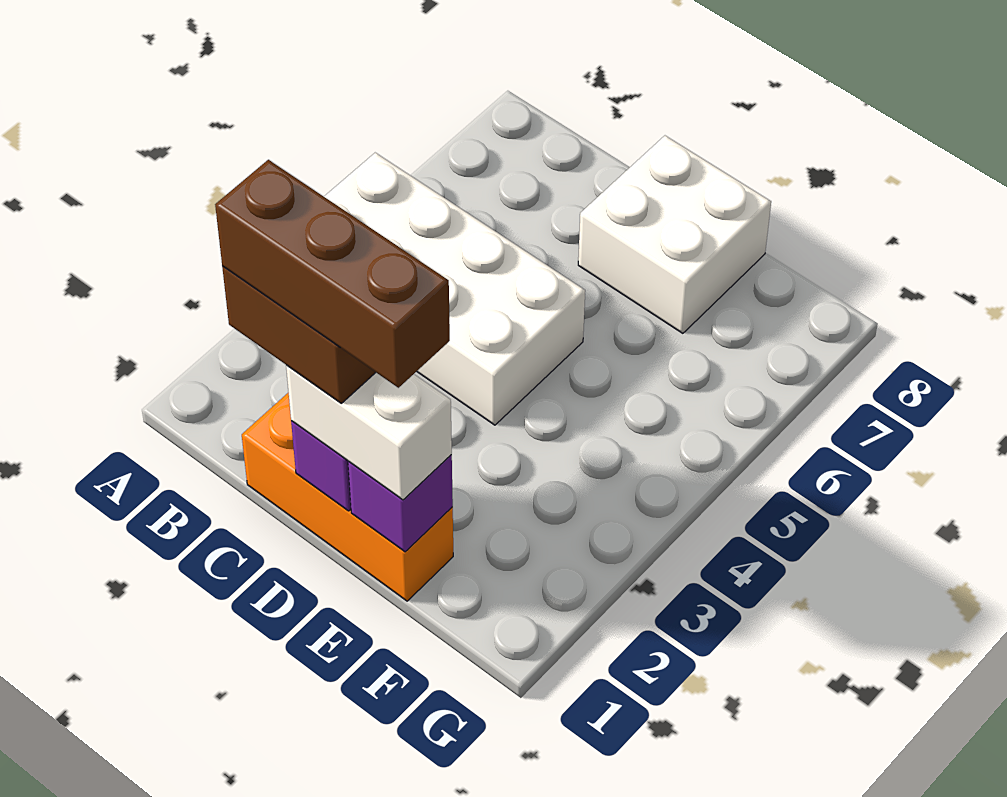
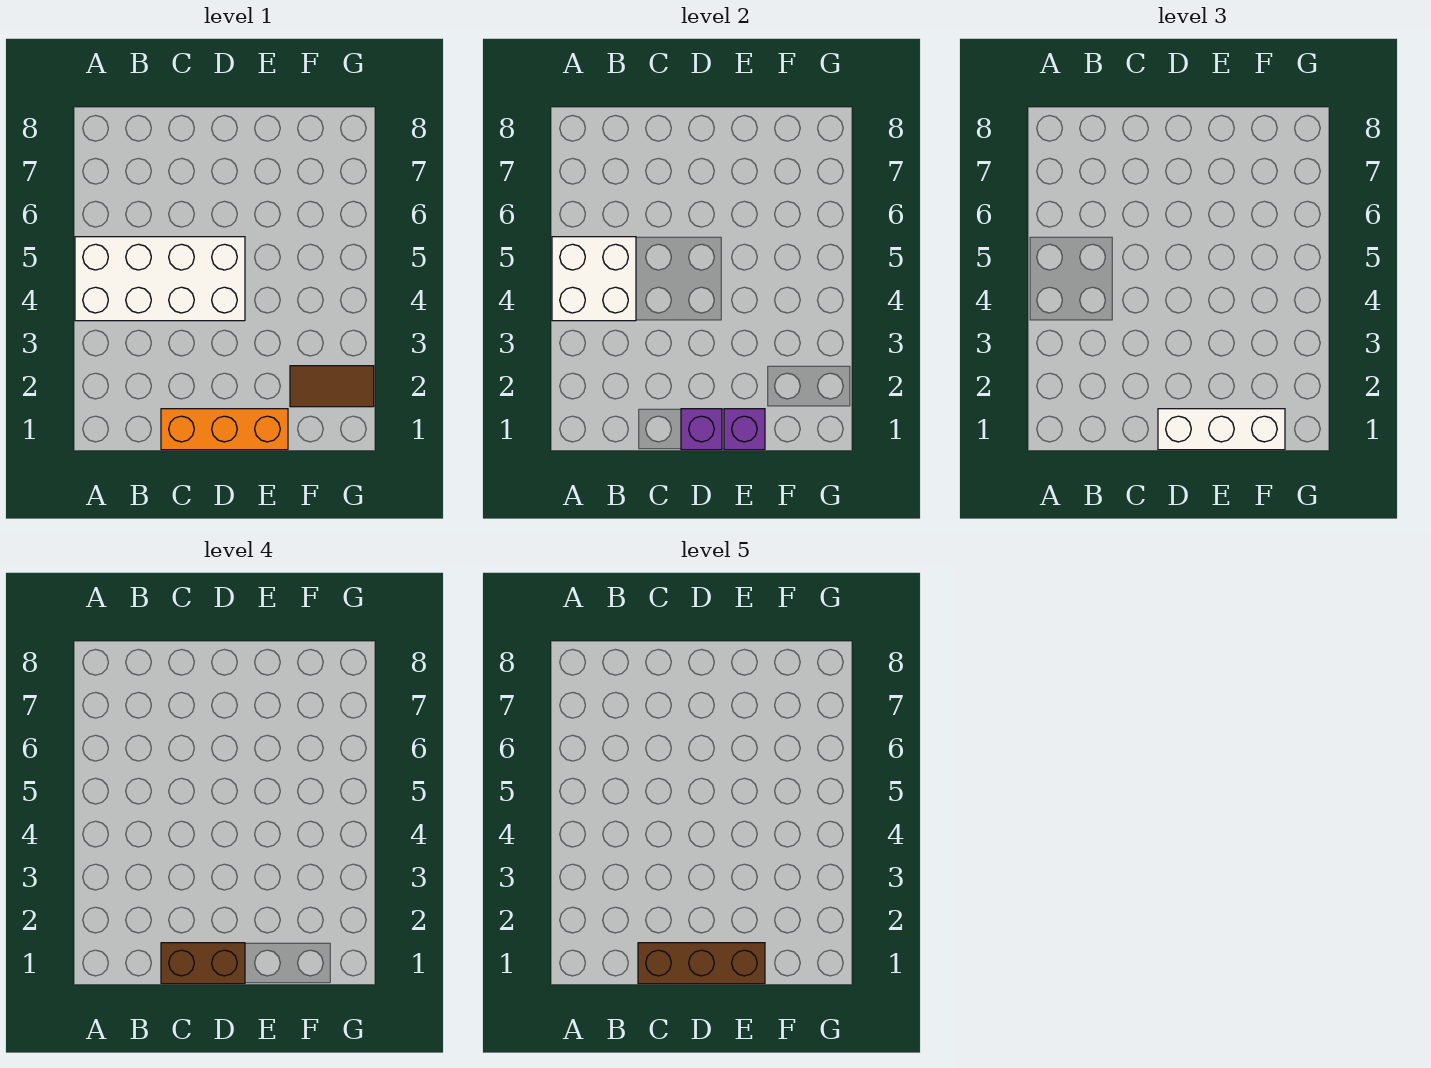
white 1x2 brick [286,365,452,500] -> white 1x3 brick [1158,409,1285,450]
white 2x2 brick [578,136,771,333] -> white 2x2 brick moved to [552,237,636,321]
none -> brown 1x2 tile [290,366,374,407]

